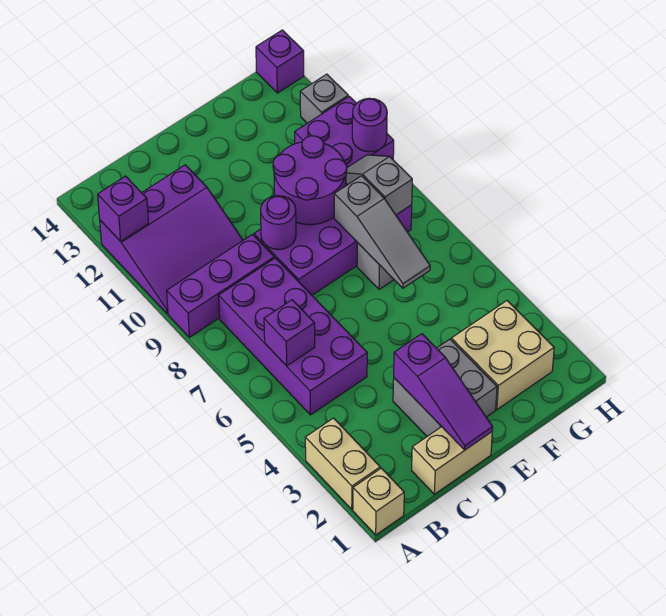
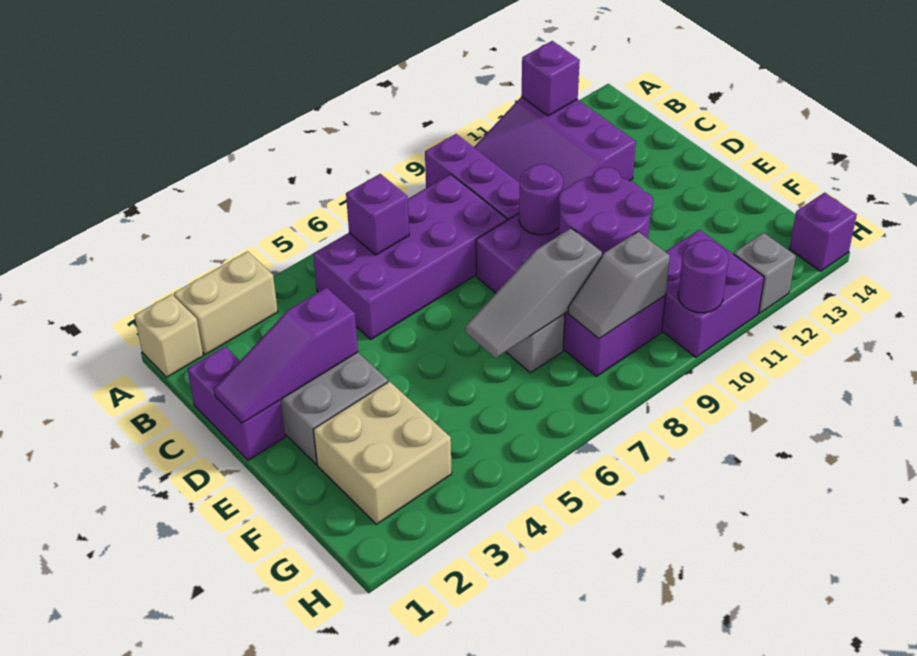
tan 1x2 brick [412,427,492,494] -> purple 1x2 brick [187,347,285,460]
grey 1x2 slope [346,155,412,215] -> grey 1x2 slope turned to [568,232,670,339]

